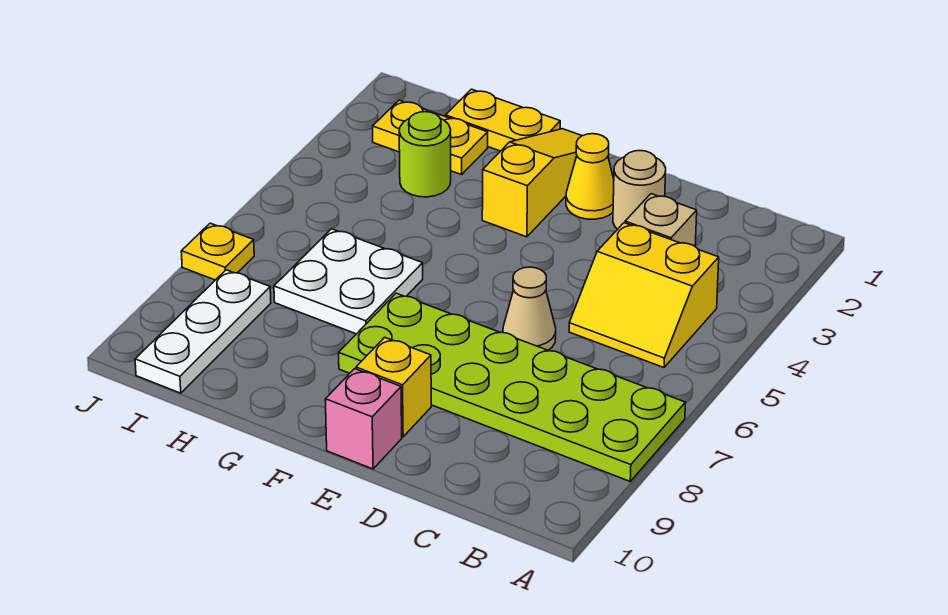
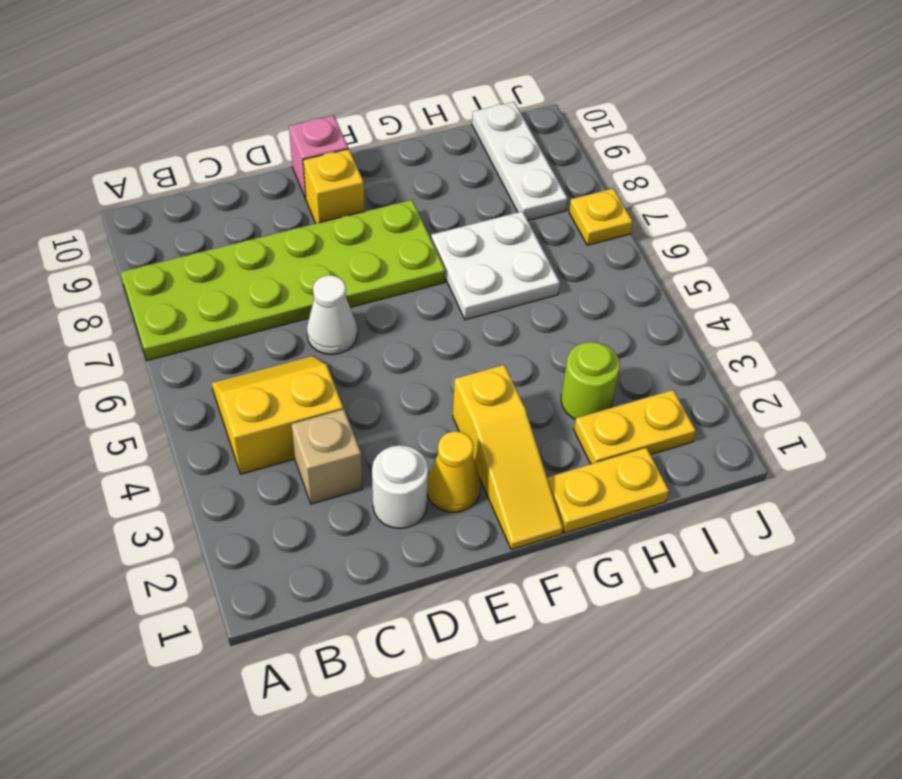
tan 1x1 round brick [613,151,666,229] -> white 1x1 round brick [372,445,428,529]
tan 1x1 cone [503,267,556,350] -> white 1x1 cone [307,275,357,355]

